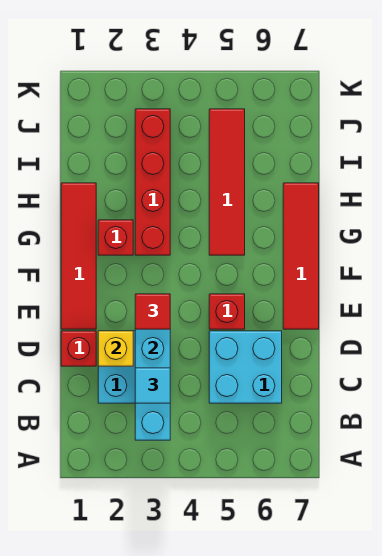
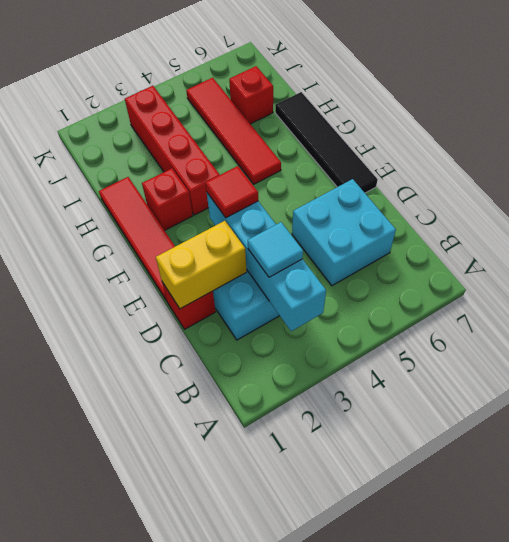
yellow 1x1 brick [98,331,133,366] -> yellow 1x2 brick [156,221,247,309]
red 1x1 brick [209,294,245,329] -> red 1x1 brick moved to [229,66,273,124]
red 1x4 tile [283,183,319,329] -> black 1x4 tile [275,92,378,193]

